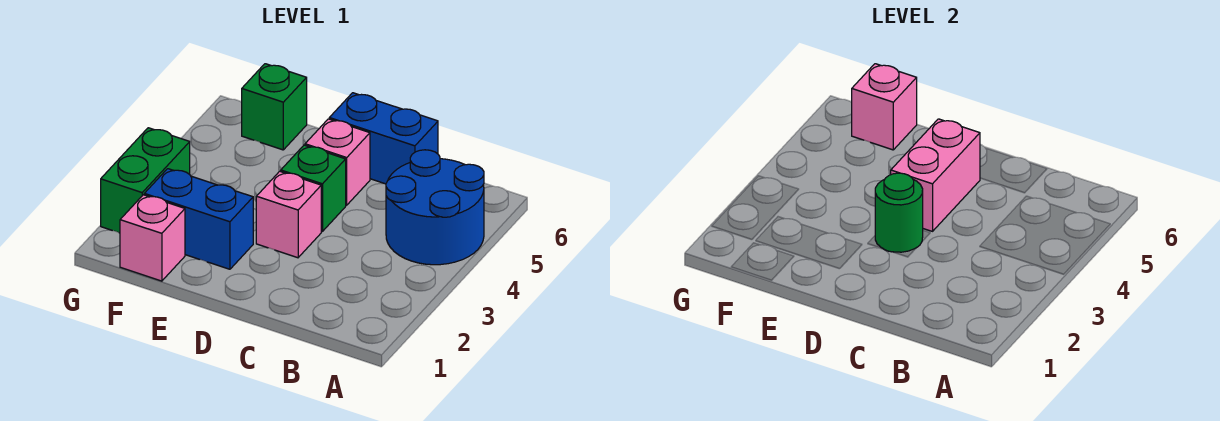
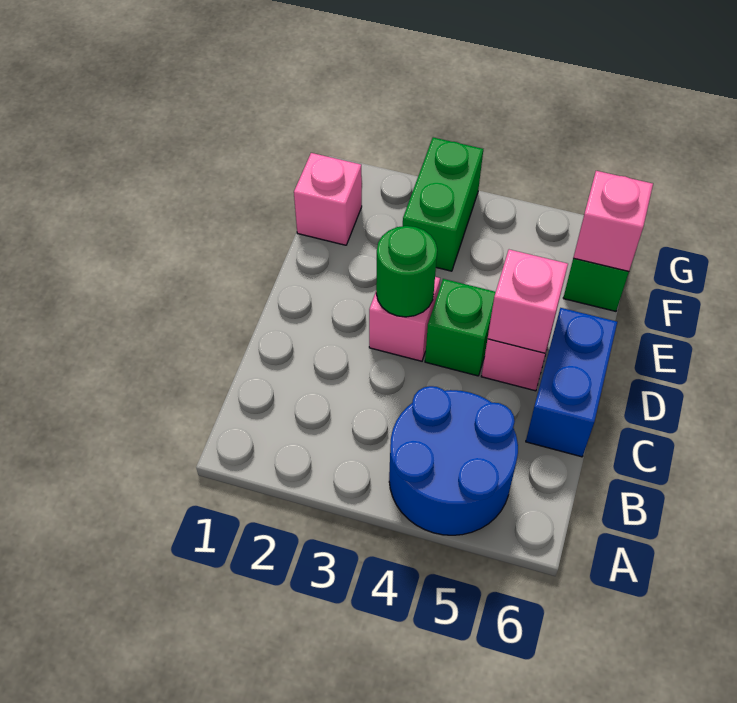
pink 1x2 brick [891,119,980,231] -> pink 1x1 brick [488,250,568,353]
blue 1x2 brick [144,169,253,269] -> none
green 1x2 brick [101,128,190,233] -> green 1x2 brick turned to [403,137,483,271]

